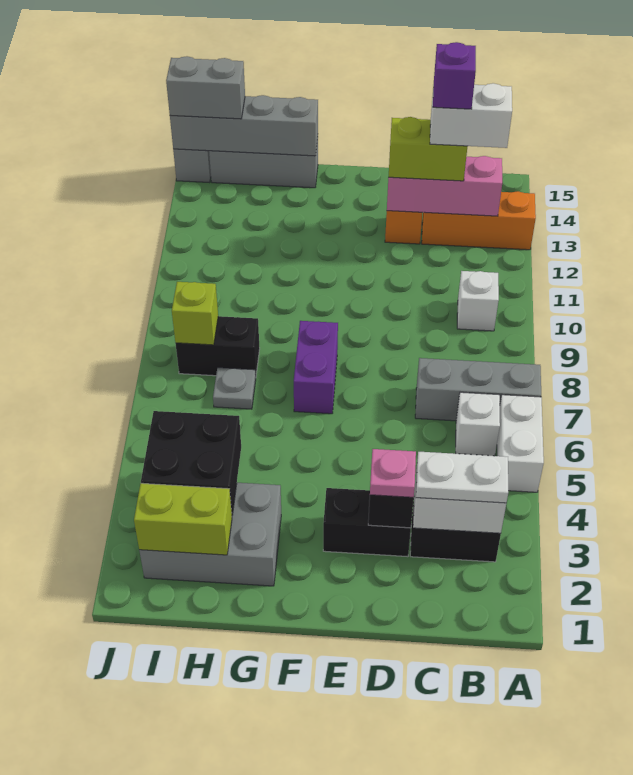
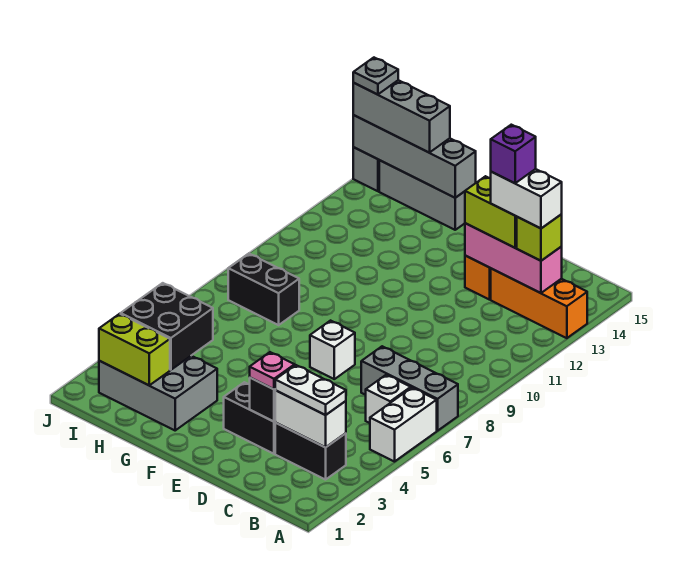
white 1x1 brick [457,271,499,331] -> white 1x1 brick moved to [310,321,355,379]
purple 1x2 brick [294,321,338,414] -> none
grey 1x1 plate [213,368,256,409] -> grey 1x1 plate moved to [353,58,398,95]
lime 1x1 brick [172,282,218,345] -> lime 1x1 brick moved to [517,215,562,261]
grey 1x2 brick [166,56,245,119] -> grey 1x3 brick [353,80,450,153]

